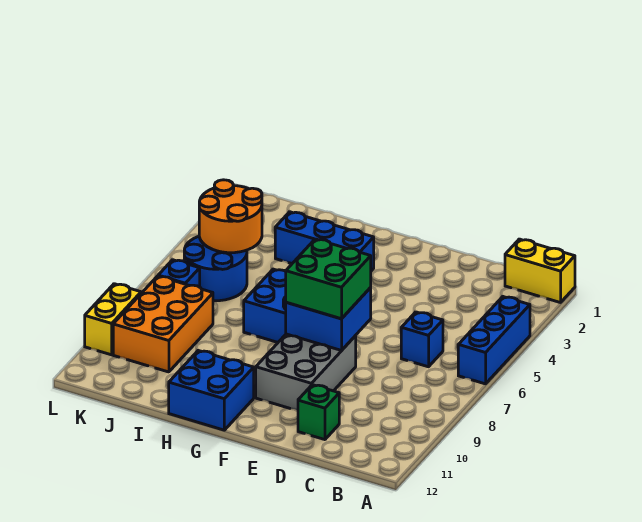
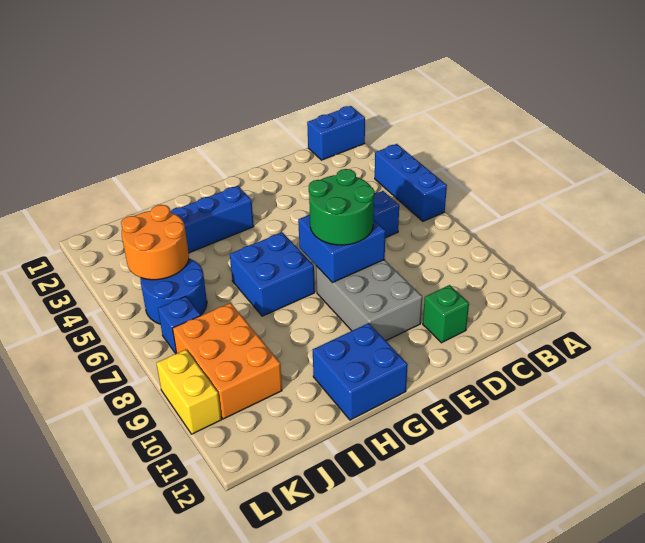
yellow 1x2 brick [505,239,575,303] -> blue 1x2 brick [307,106,365,160]
green 2x2 brick [286,239,371,319] -> green 2x2 round brick [309,169,375,245]

